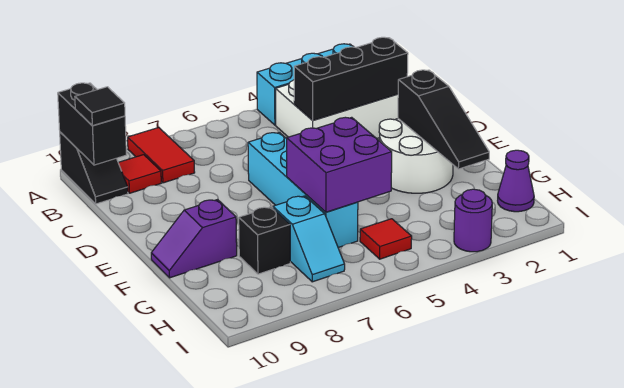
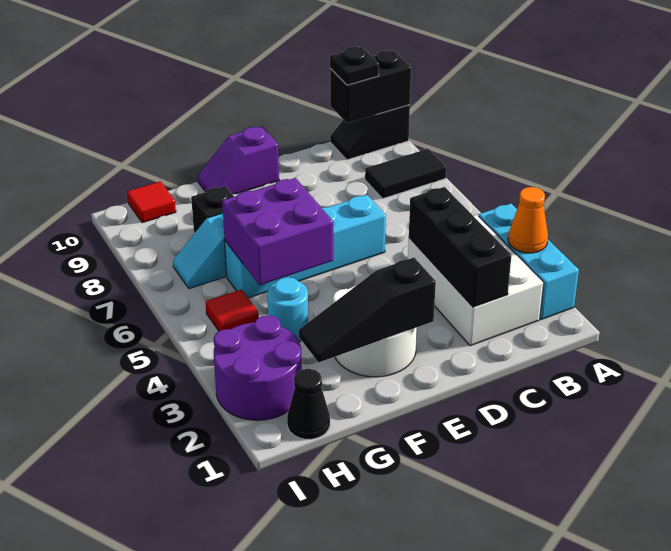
none -> orange 1x1 cone [508,187,548,253]
red 1x2 tile [128,128,195,183] -> black 1x2 tile [365,149,447,199]
red 1x1 tile [118,155,161,193] -> red 1x1 tile moved to [127,181,176,223]
black 1x1 tile [75,87,125,126] -> black 1x1 plate [330,47,379,85]
purple 1x2 slope [151,200,237,278] -> purple 1x2 slope turned to [198,126,279,194]
none -> cyan 1x1 round brick [267,277,308,342]
purple 1x1 cone [498,150,534,212] -> black 1x1 cone [287,369,330,439]
purple 1x1 round brick [454,189,492,252] -> purple 2x2 round brick [214,315,302,420]

